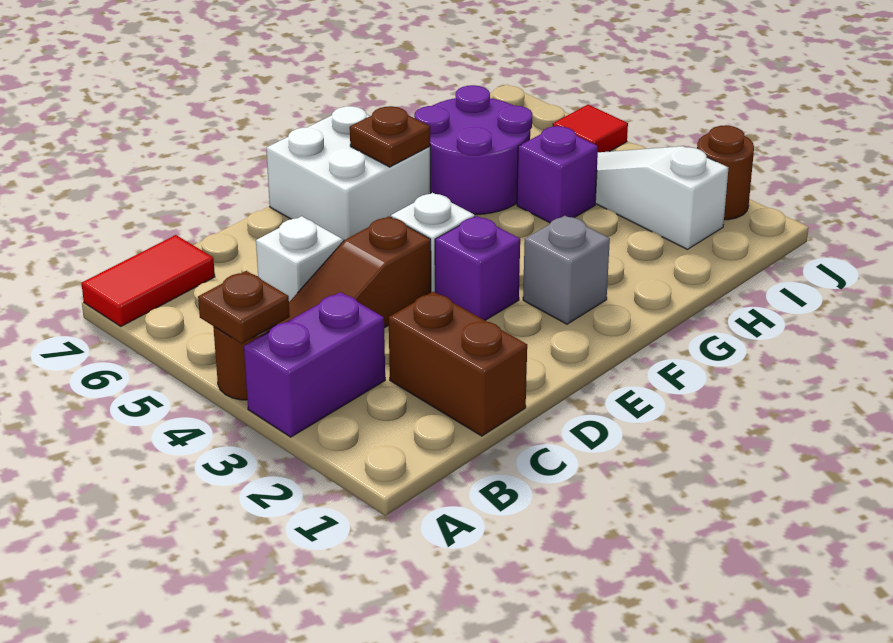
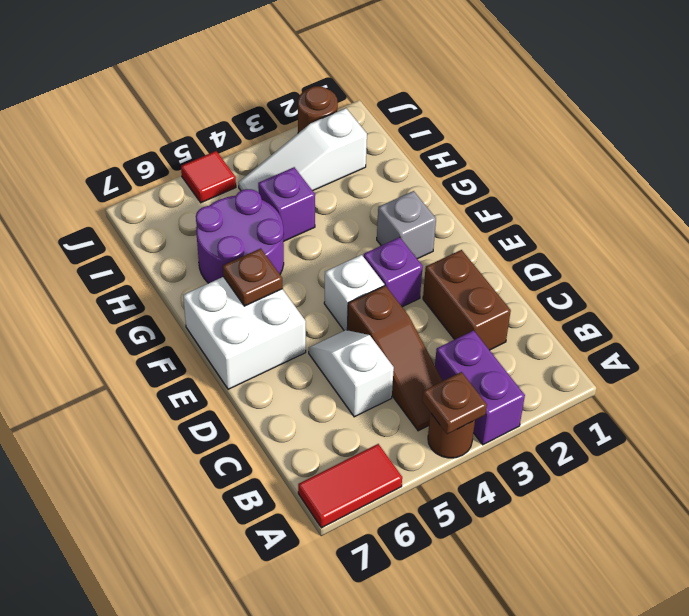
red 1x2 tile [81,235,215,326] -> red 1x2 tile turned to [298,444,402,528]
brown 1x2 brick [389,292,527,436] -> brown 1x2 brick turned to [423,250,511,350]

